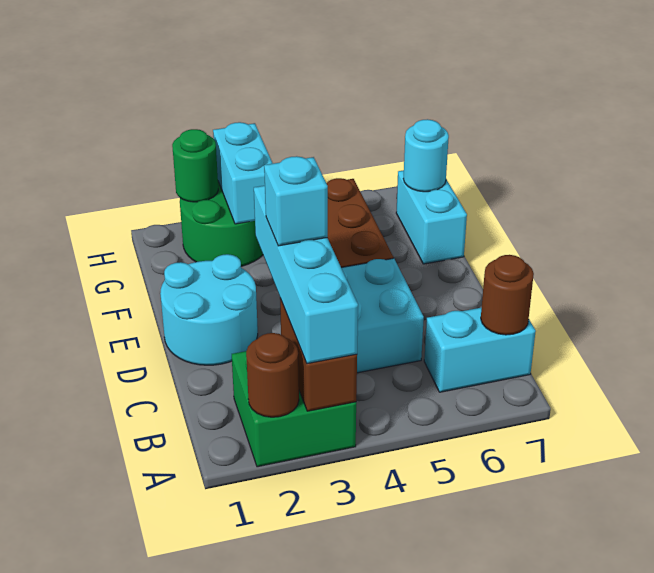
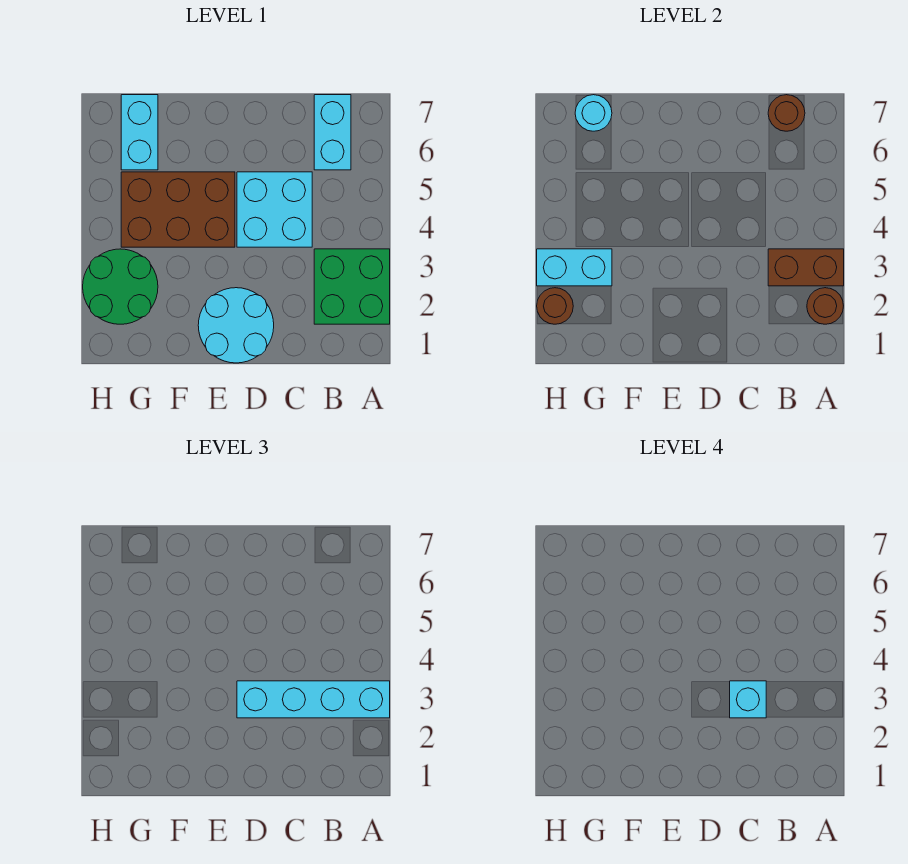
cyan 1x2 brick [396,170,467,264] -> cyan 1x2 brick turned to [121,95,158,170]
green 1x1 round brick [172,129,218,202] -> brown 1x1 round brick [537,288,573,324]

